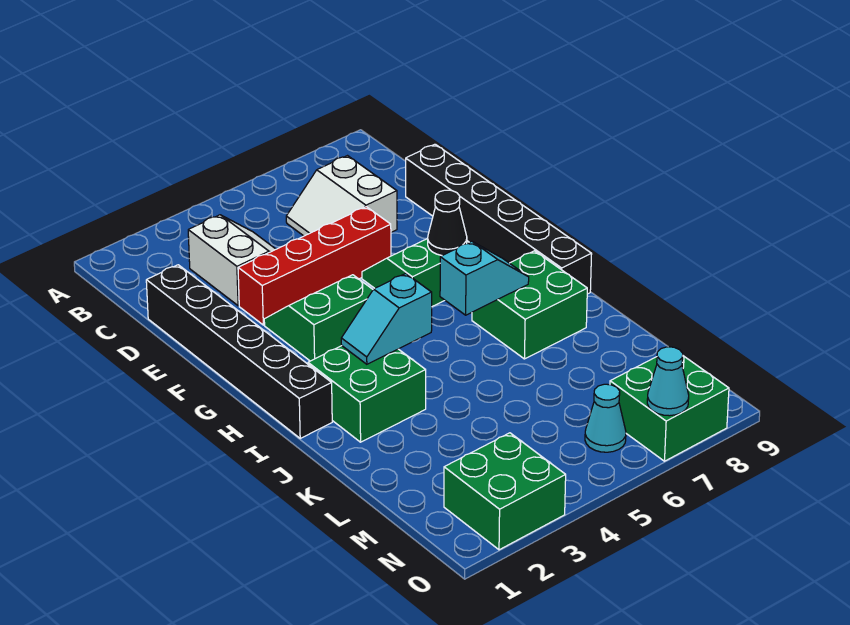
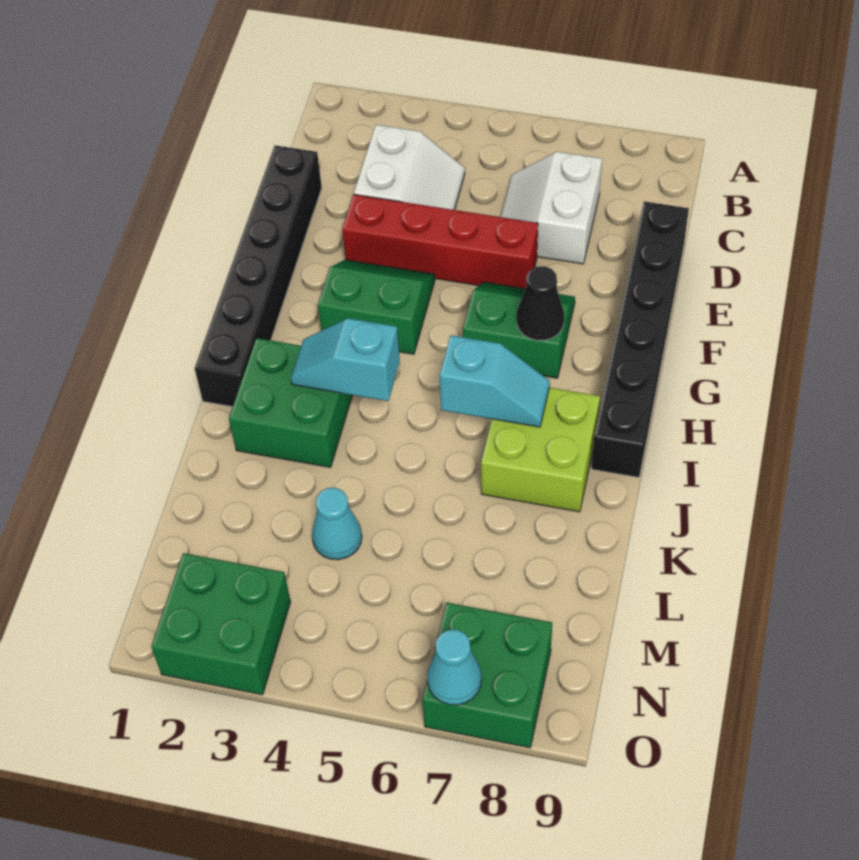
green 2x2 brick [472,251,587,359] -> lime 2x2 brick [481,387,600,512]
cyan 1x1 cone [585,384,626,452] -> cyan 1x1 cone moved to [312,488,362,560]

